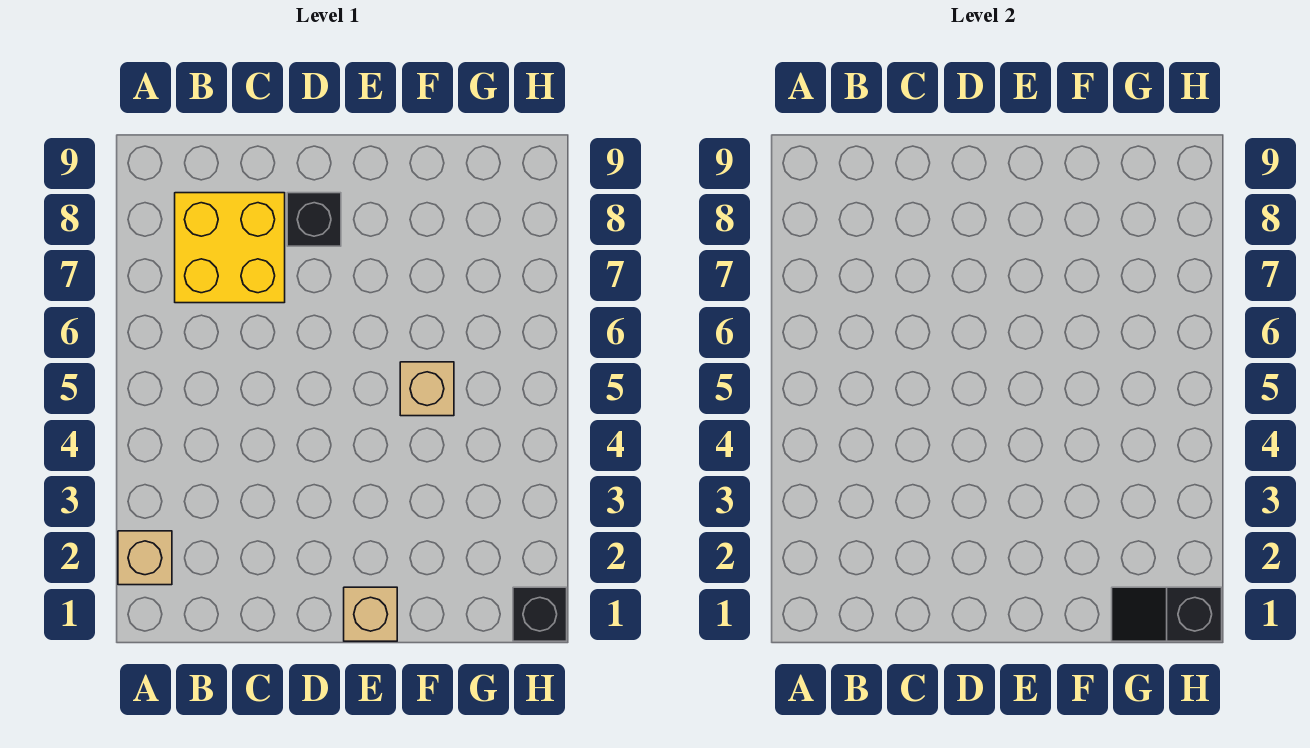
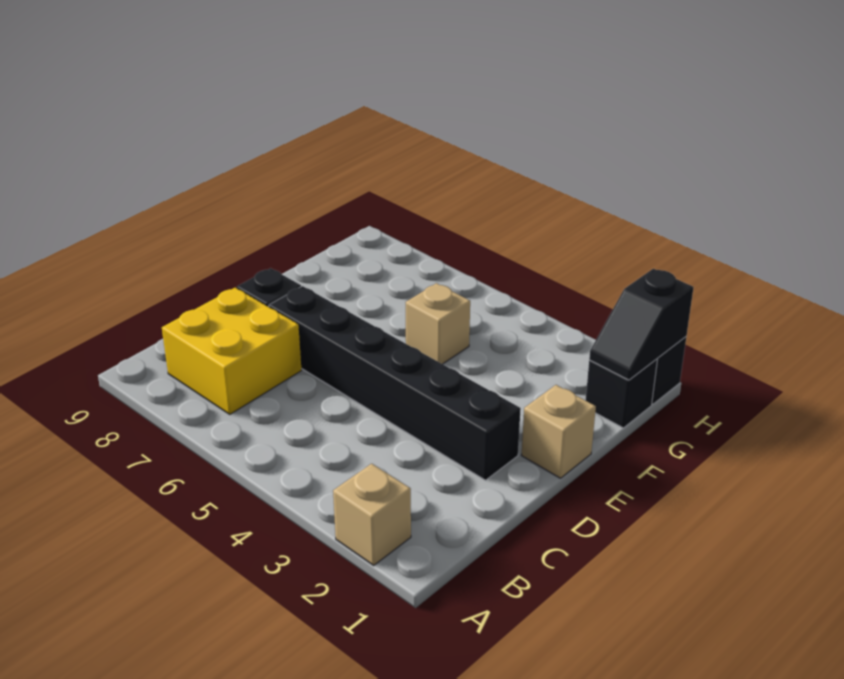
none -> black 1x6 brick [269,286,521,480]
none -> black 1x1 brick [586,359,658,428]

